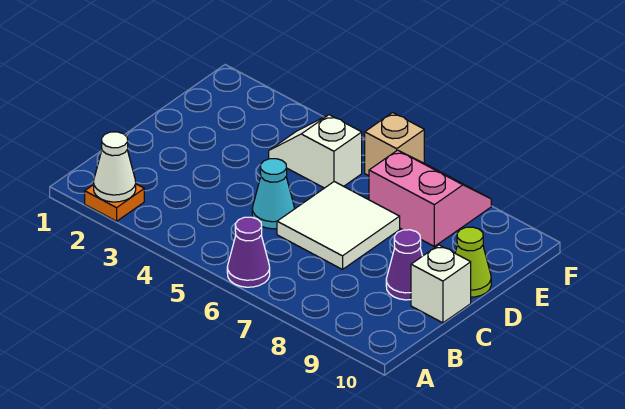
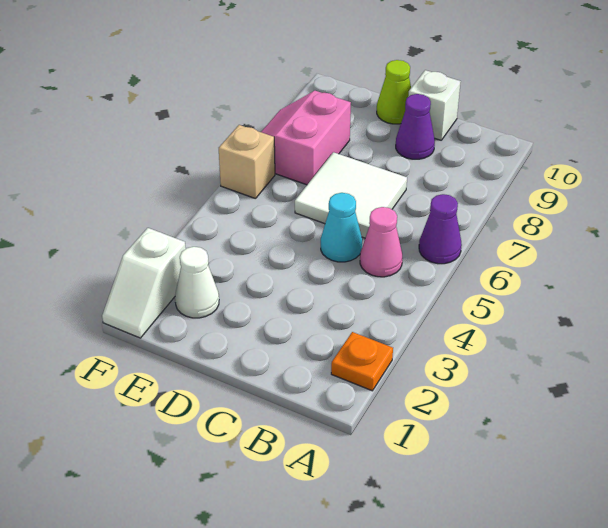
white 1x1 cone [94,132,136,202] -> white 1x1 cone moved to [175,247,219,318]
none -> pink 1x1 cone [360,207,402,277]
white 1x2 slope [269,115,362,188] -> white 1x2 slope moved to [102,228,186,338]

